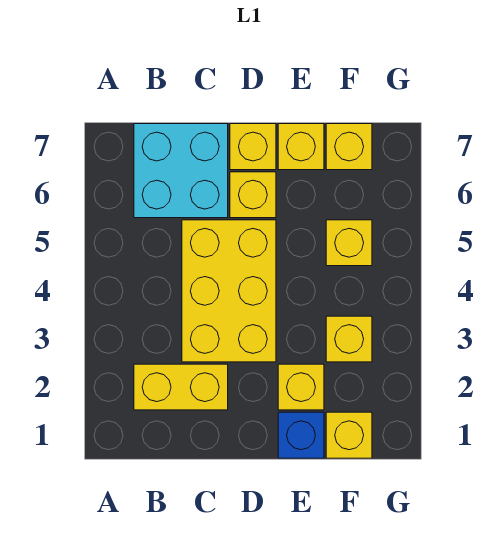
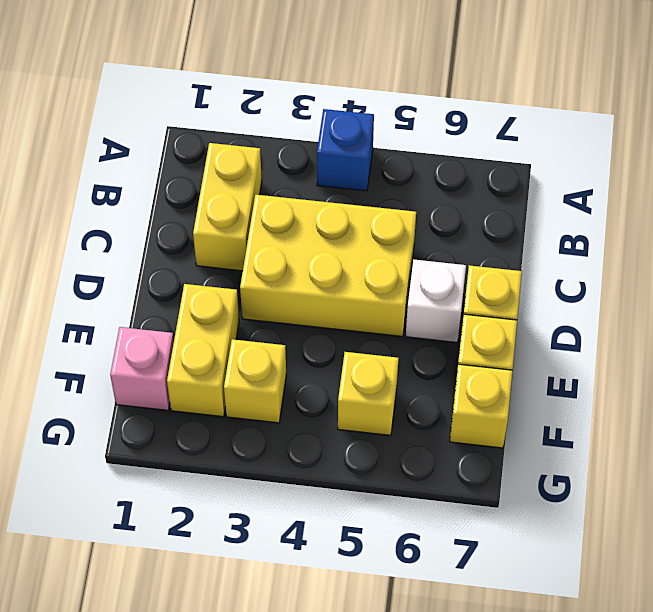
cyan 2x2 brick [134,124,228,218] -> none
yellow 1x1 brick [230,172,276,218] -> white 1x1 brick [406,260,466,342]
blue 1x1 brick [278,412,324,458] -> blue 1x1 brick moved to [317,109,374,191]
yellow 1x1 brick [278,364,324,410] -> yellow 1x2 brick [167,284,239,417]
yellow 1x1 brick [326,412,372,458] -> pink 1x1 brick [110,327,174,410]

